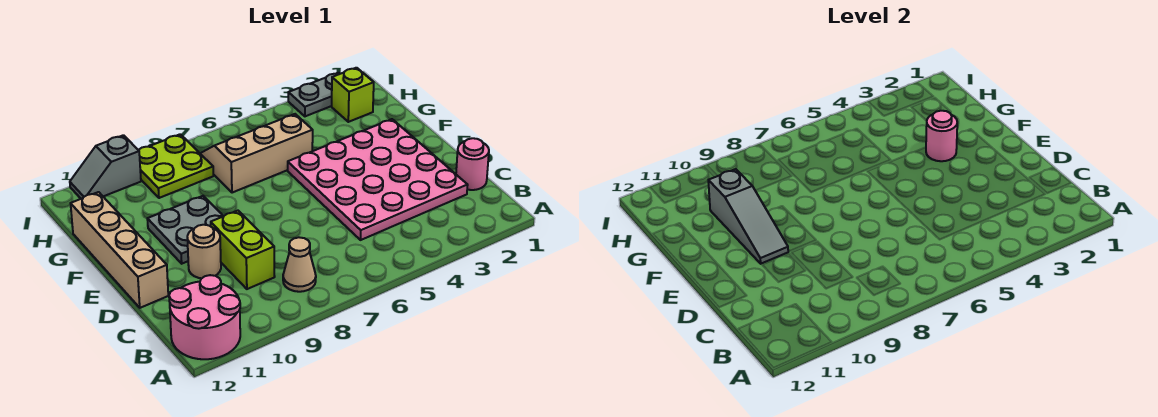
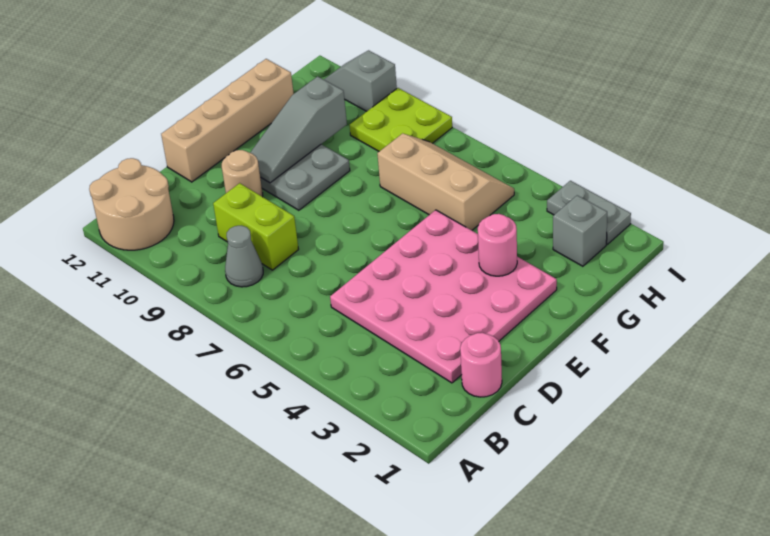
pink 2x2 round brick [169,275,240,359] -> tan 2x2 round brick [89,158,174,250]
tan 1x1 cone [283,237,316,292] -> grey 1x1 cone [225,226,263,287]
lime 1x2 brick [211,211,275,289] -> lime 1x2 brick turned to [213,183,299,270]
lime 1x1 brick [332,68,374,122] -> grey 1x1 brick [553,195,607,266]

